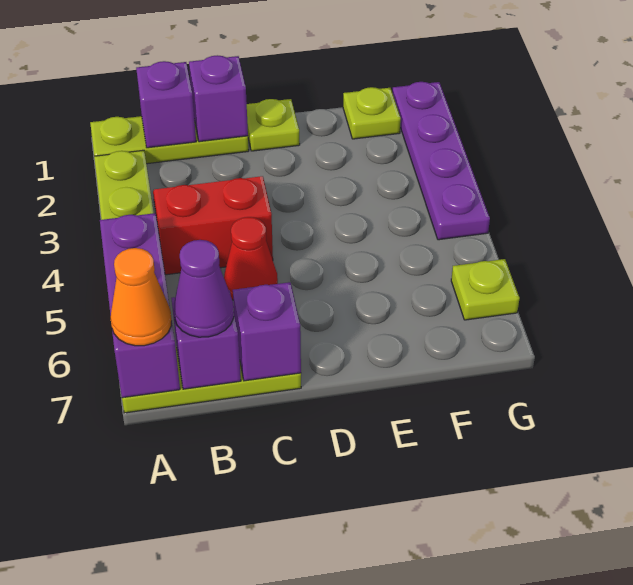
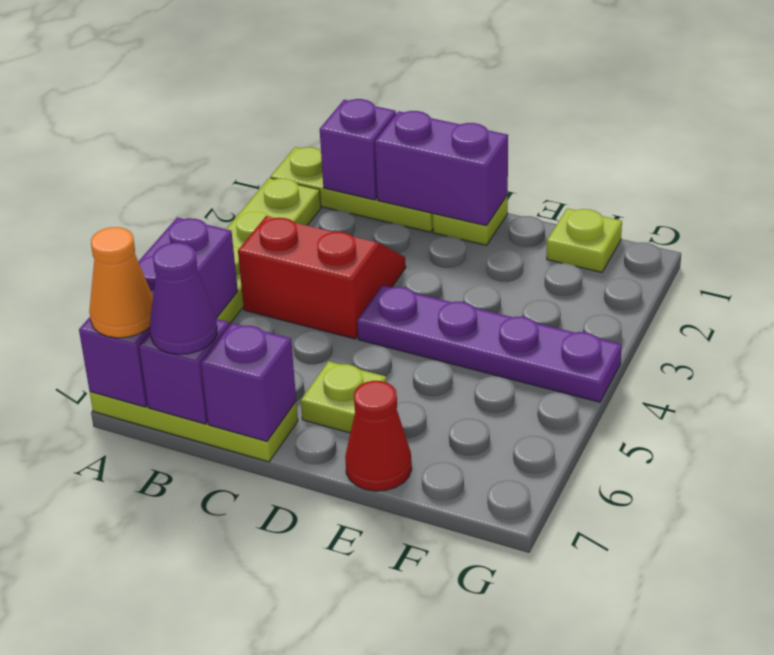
purple 1x1 brick [189,55,248,142] -> purple 1x2 brick [375,111,508,226]
red 1x1 cone [224,217,278,300] -> red 1x1 cone moved to [345,381,412,491]
purple 1x4 plate [393,82,490,240] -> purple 1x4 plate turned to [357,285,622,402]
lime 1x1 plate [451,259,520,320] -> lime 1x1 plate moved to [301,361,386,433]

